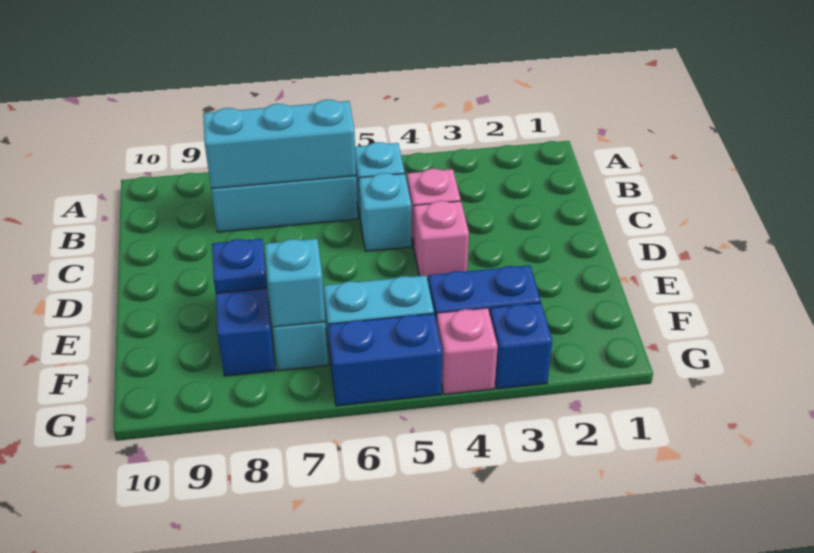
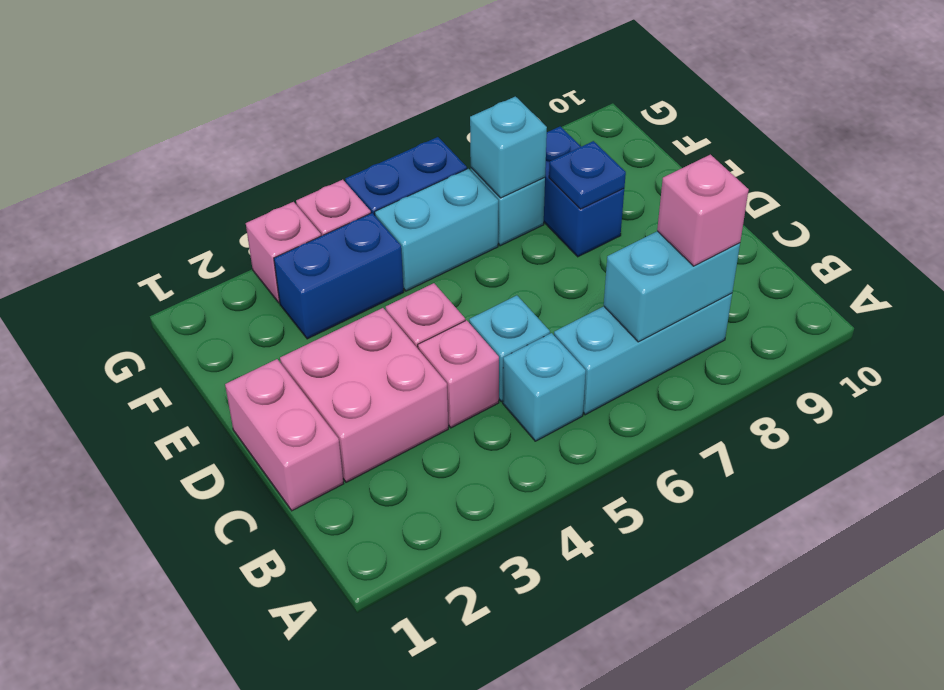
cyan 1x3 brick [203,100,356,189] -> cyan 1x2 brick [604,231,740,342]
none -> pink 1x1 brick [657,155,749,266]
none -> pink 1x2 brick [225,359,343,511]
none -> pink 2x2 brick [280,308,448,482]
blue 1x1 brick [490,303,552,389] -> pink 1x1 brick [246,202,321,303]

